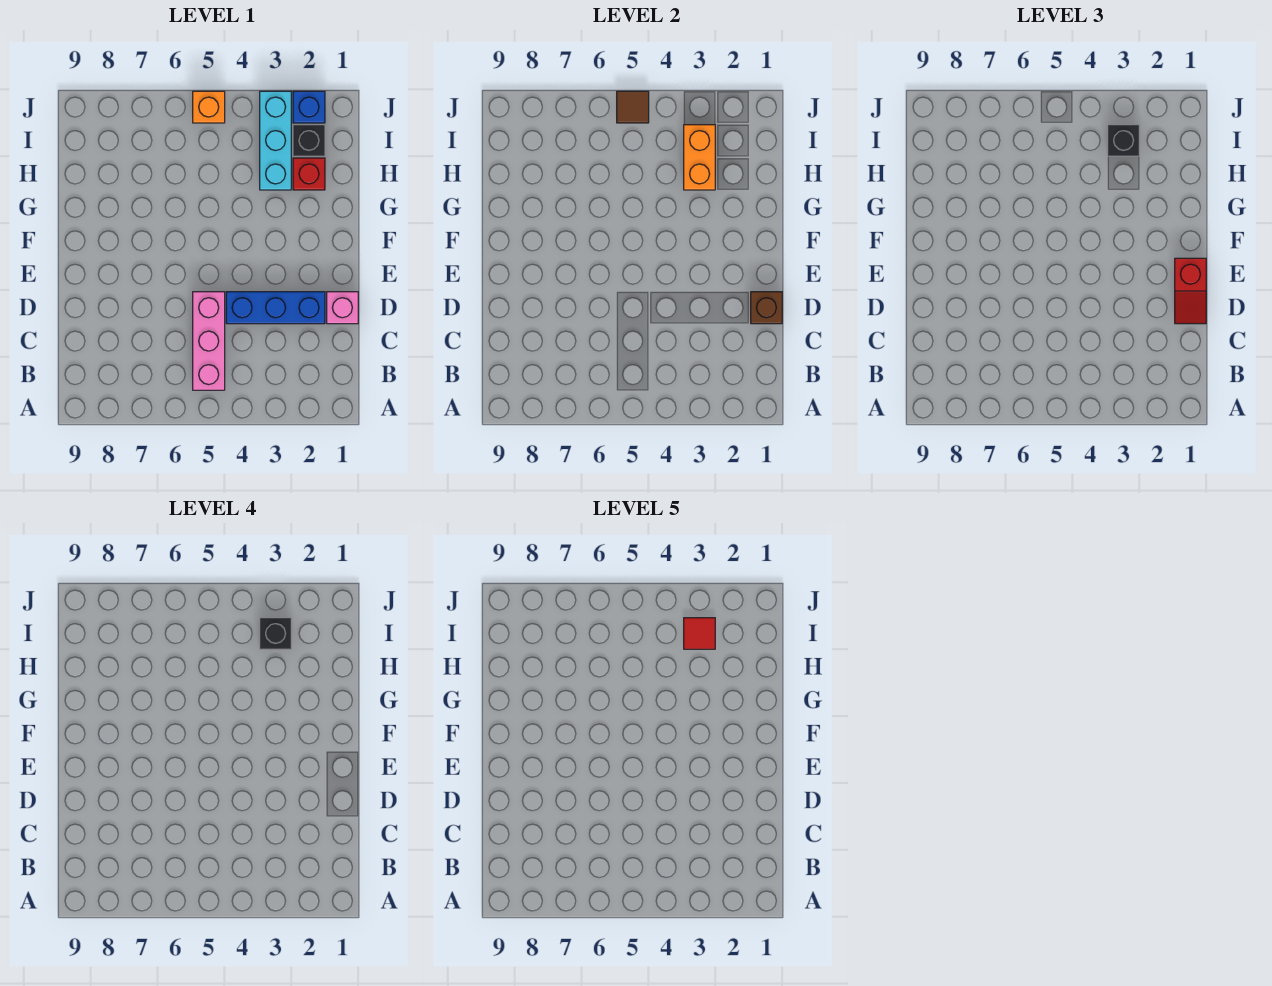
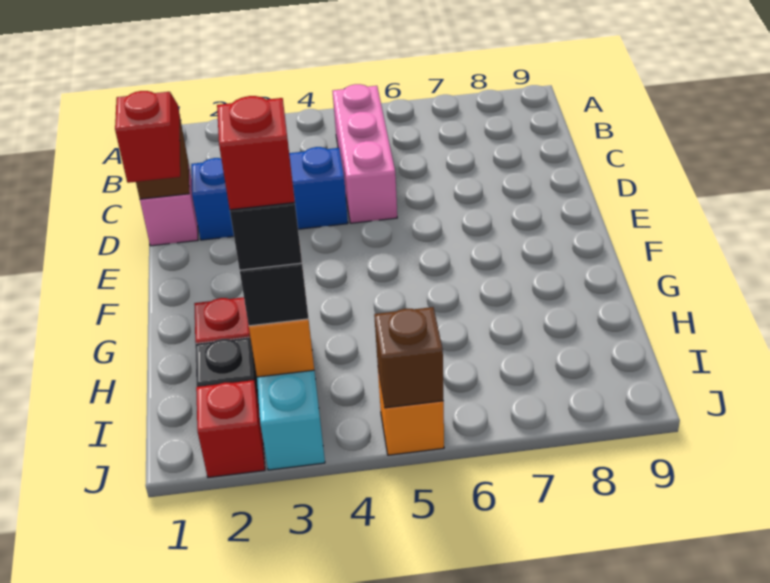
red 1x1 tile [684,618,715,649] -> red 1x1 brick [217,96,295,210]
blue 1x1 brick [293,91,325,123] -> red 1x1 brick [196,380,265,478]
brown 1x1 tile [617,91,649,123] -> brown 1x1 brick [374,307,443,408]

